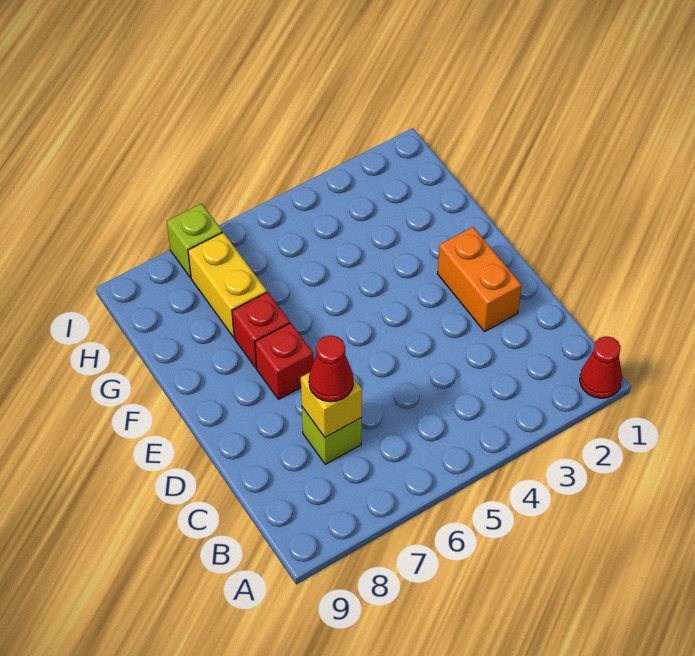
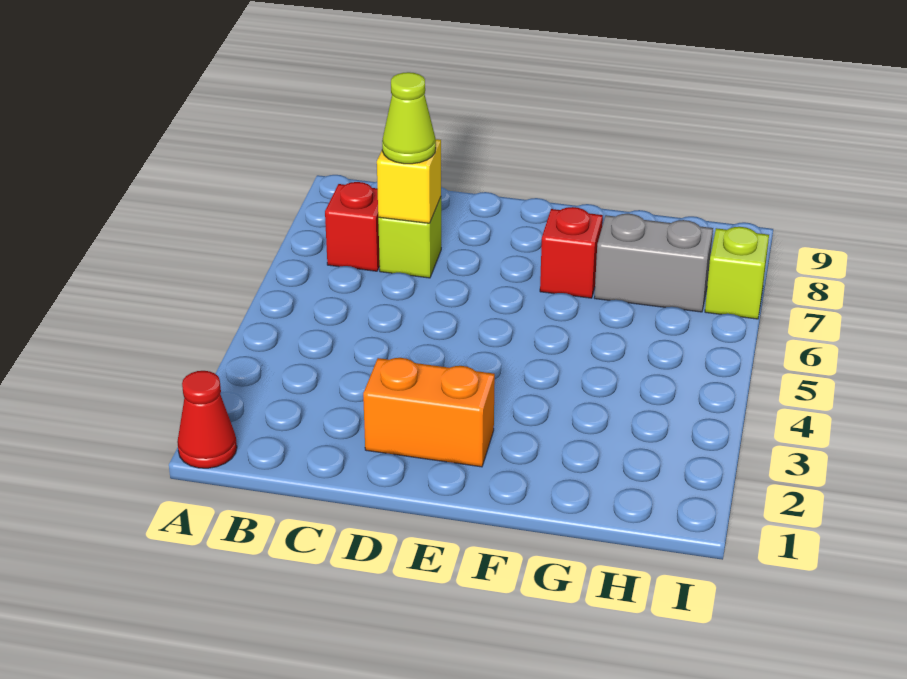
red 1x1 cone [309,335,353,402] -> lime 1x1 cone [382,72,436,164]
red 1x1 brick [255,323,314,400] -> red 1x1 brick moved to [325,182,380,271]
yellow 1x2 brick [188,233,267,337] -> grey 1x2 brick [594,214,713,312]

